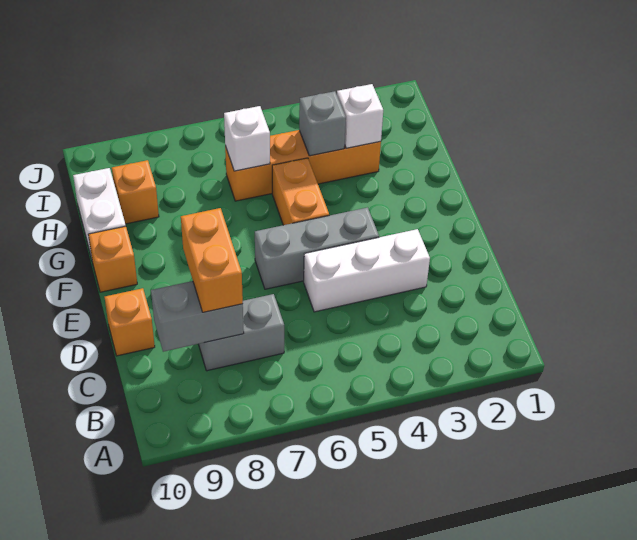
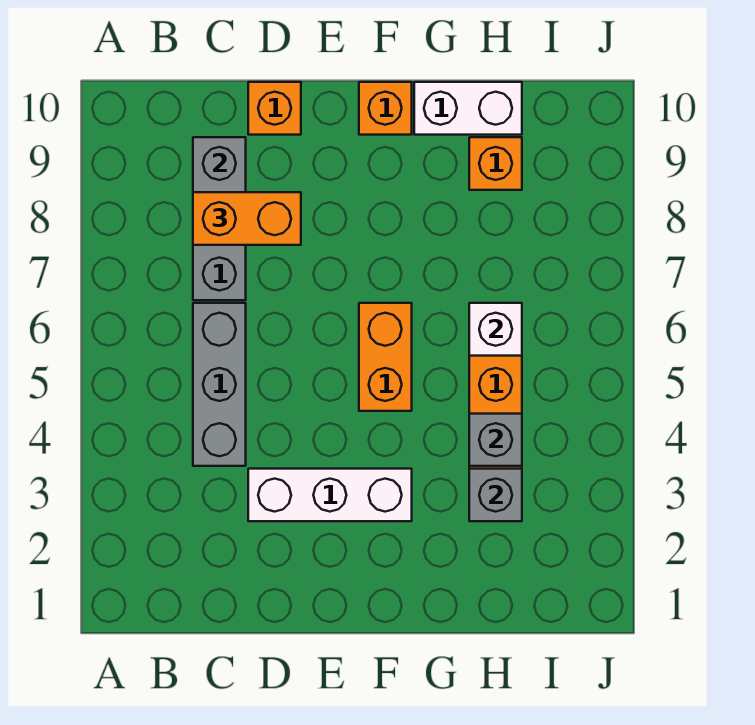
white 1x3 brick [304,229,430,312] -> white 1x3 brick turned to [248,469,412,521]
grey 1x3 brick [255,208,379,289] -> grey 1x3 brick moved to [193,303,246,466]
orange 1x2 brick [272,158,329,225] -> orange 1x2 brick turned to [359,303,412,411]
white 1x1 brick [337,84,383,148] -> grey 1x1 brick [469,469,522,521]

